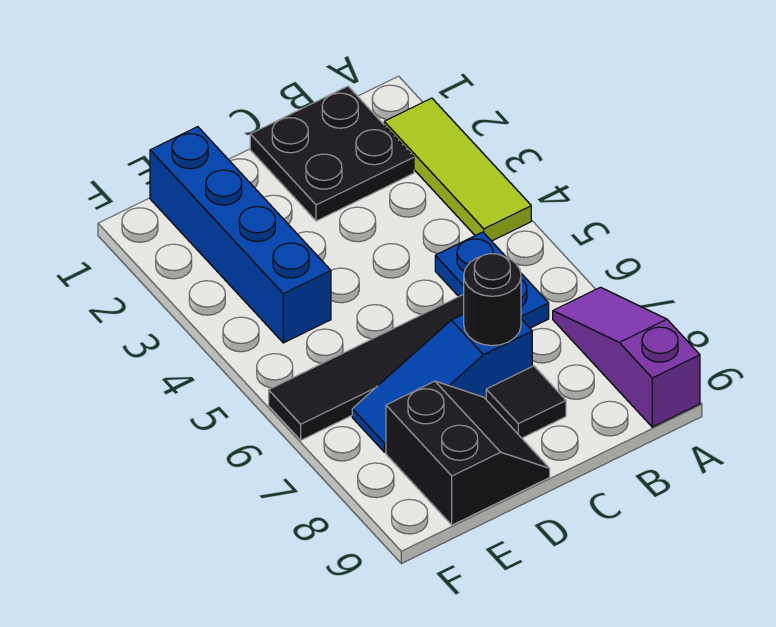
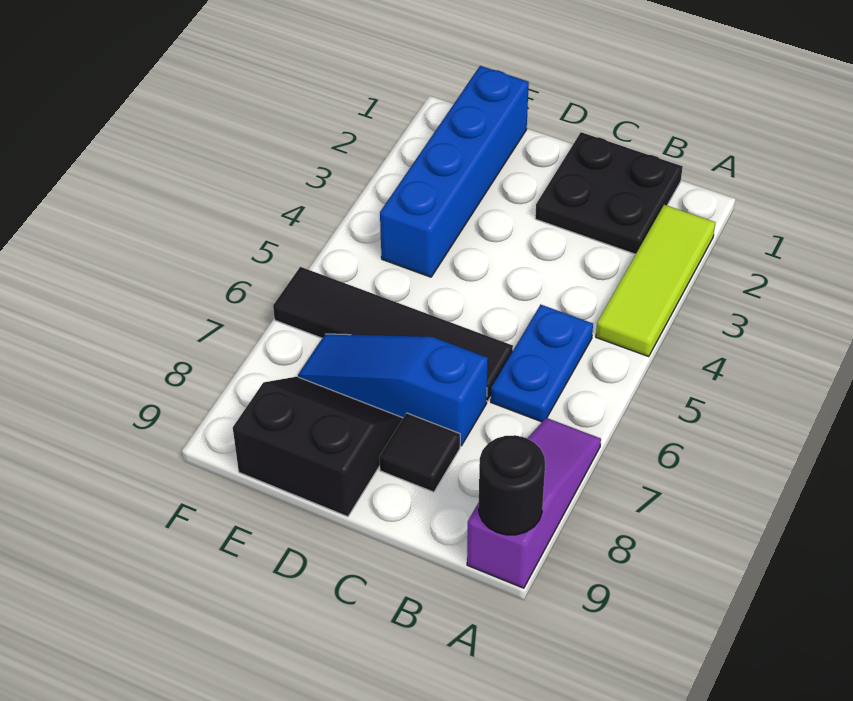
black 1x1 round brick [464,254,521,346] -> black 1x1 round brick moved to [479,435,545,535]
black 2x2 slope [386,381,550,525] -> black 2x2 slope turned to [233,377,403,517]

